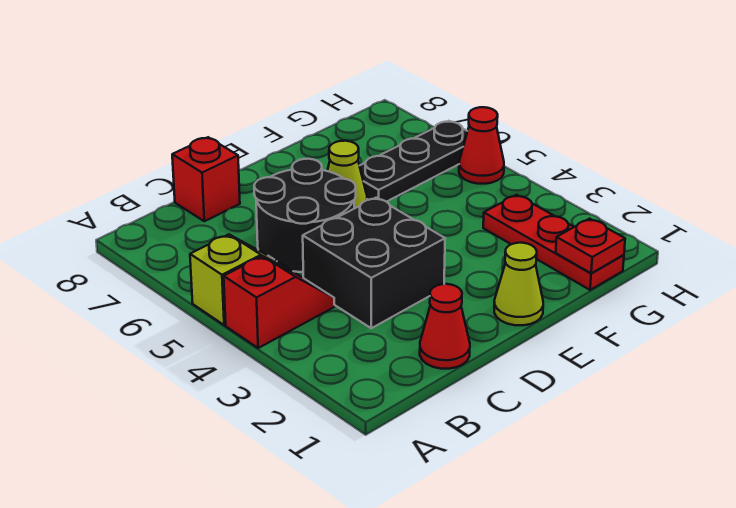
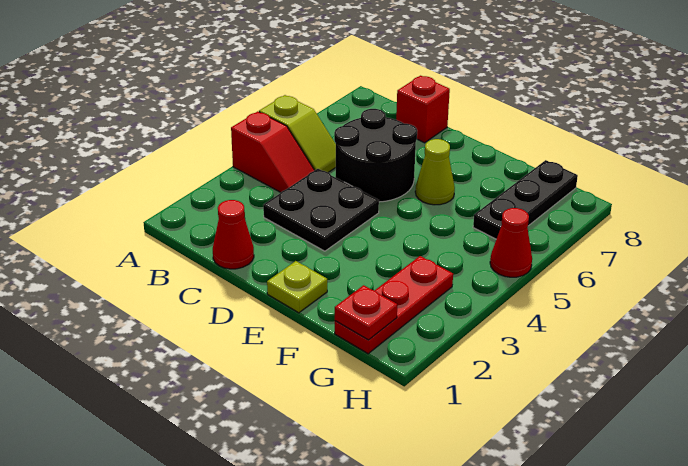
black 2x2 brick [303,198,445,328] -> black 2x2 plate [263,169,379,251]
lime 1x1 cone [494,243,543,325] -> lime 1x1 plate [267,261,327,313]
black 1x3 plate [360,121,467,202] -> black 1x3 plate turned to [473,160,578,239]

